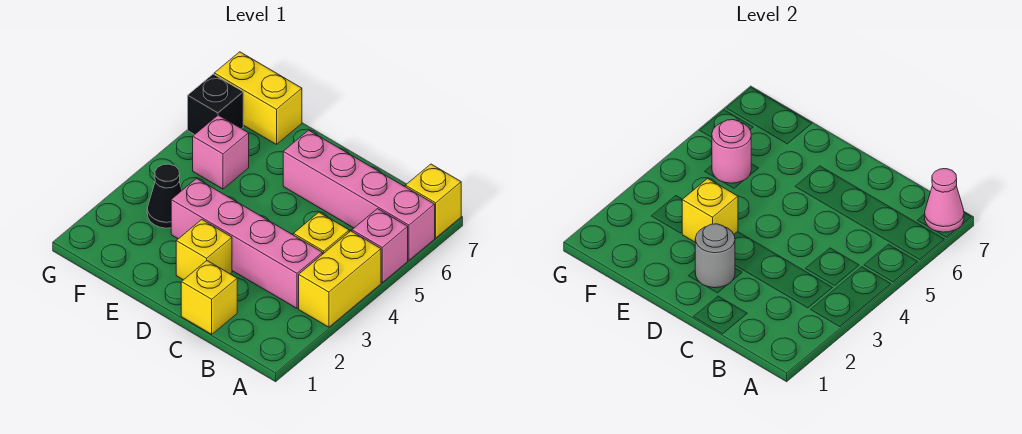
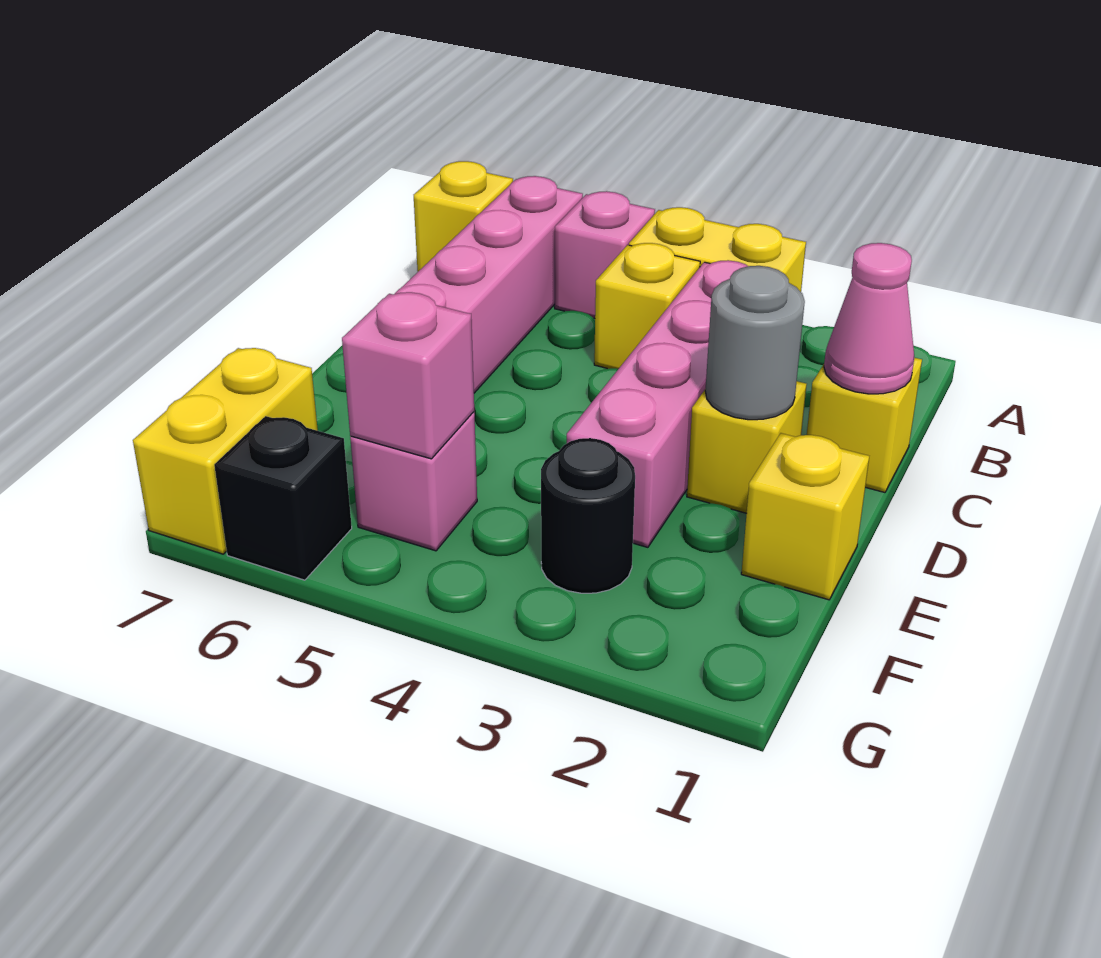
pink 1x1 cone [925,169,964,232] -> pink 1x1 cone moved to [824,243,914,394]
yellow 1x1 brick [682,178,738,242] -> yellow 1x1 brick moved to [741,433,869,600]
black 1x1 cone [147,164,182,228] -> black 1x1 round brick [541,438,635,593]
pink 1x1 round brick [712,120,751,183] -> pink 1x1 brick [342,292,474,459]

